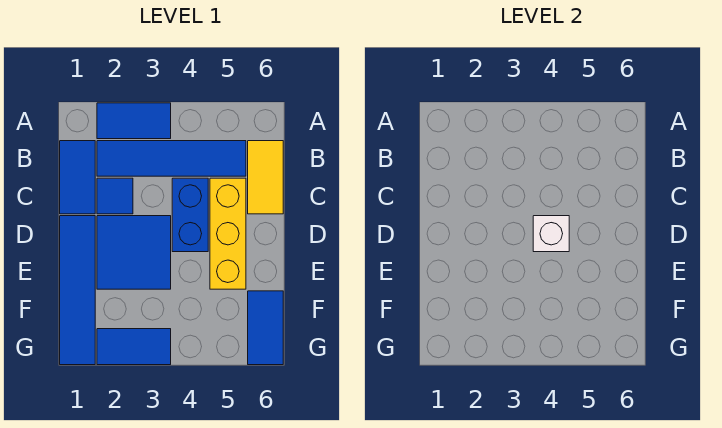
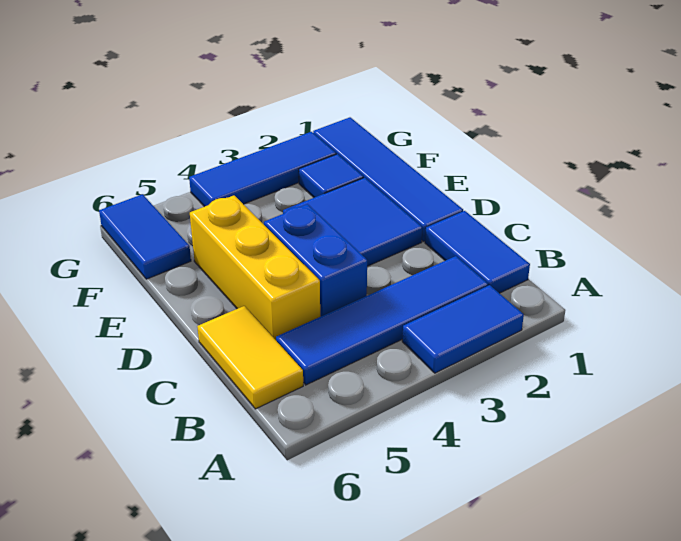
blue 1x1 tile [97,178,133,214] -> blue 1x1 tile moved to [299,154,363,198]
white 1x1 brick [533,216,569,252] -> none
blue 1x2 tile [97,329,171,365] -> blue 1x3 tile [189,132,336,207]

